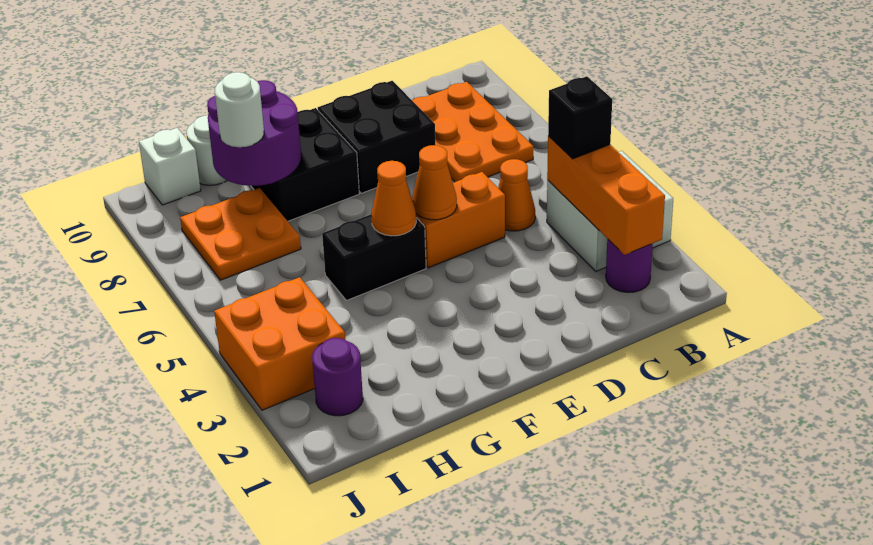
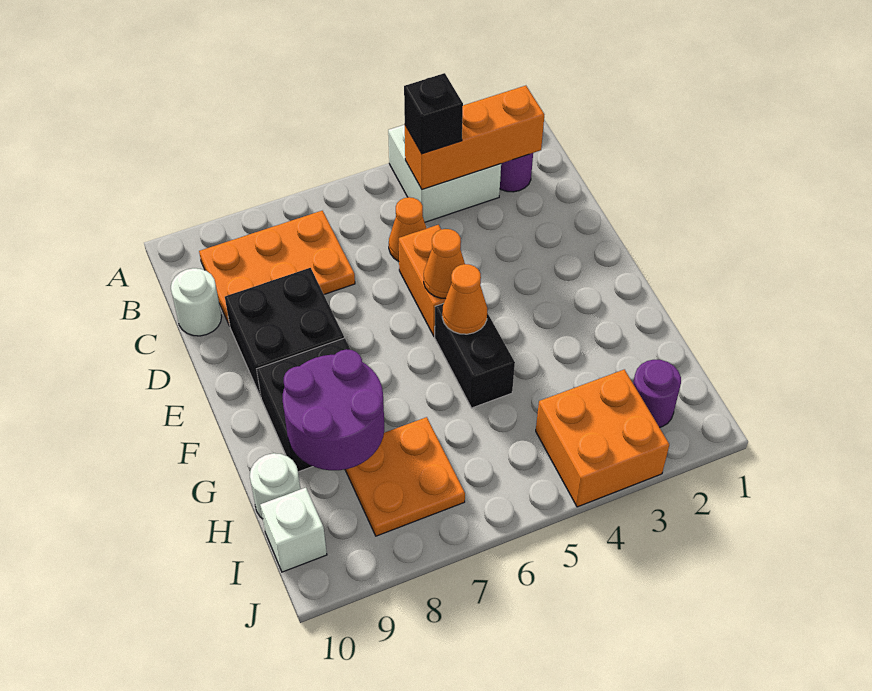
white 1x1 round brick [215,72,264,147] -> white 1x1 round brick moved to [171,268,222,336]

